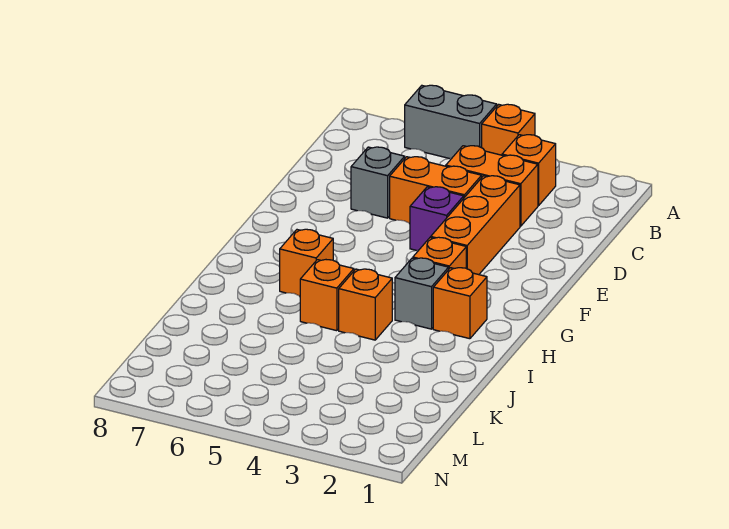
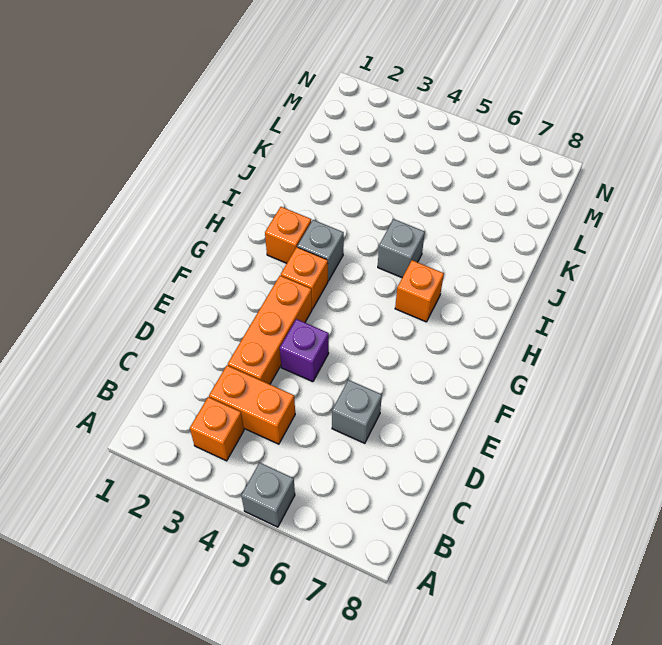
orange 1x1 brick [482,104,535,155] -> none
grey 1x2 brick [405,85,497,159] -> grey 1x1 brick [241,463,295,527]
orange 1x2 brick [390,157,482,224] -> none
orange 1x1 brick [339,269,392,340] -> none
orange 1x1 brick [300,260,354,331] -> grey 1x1 brick [378,219,425,277]

